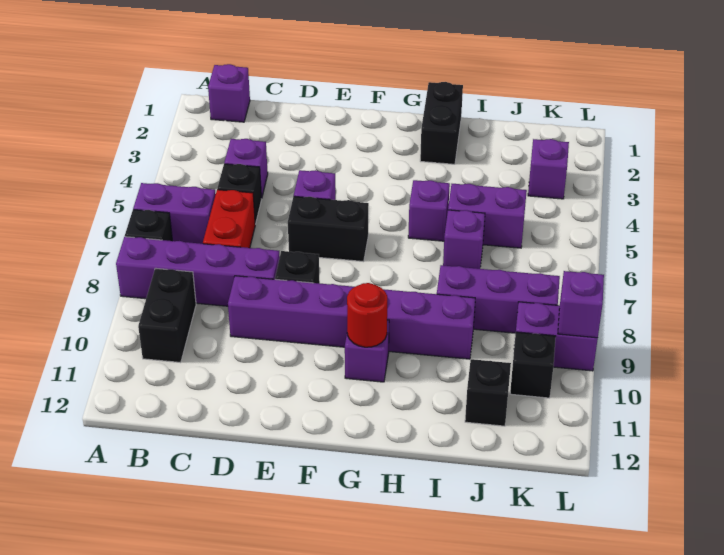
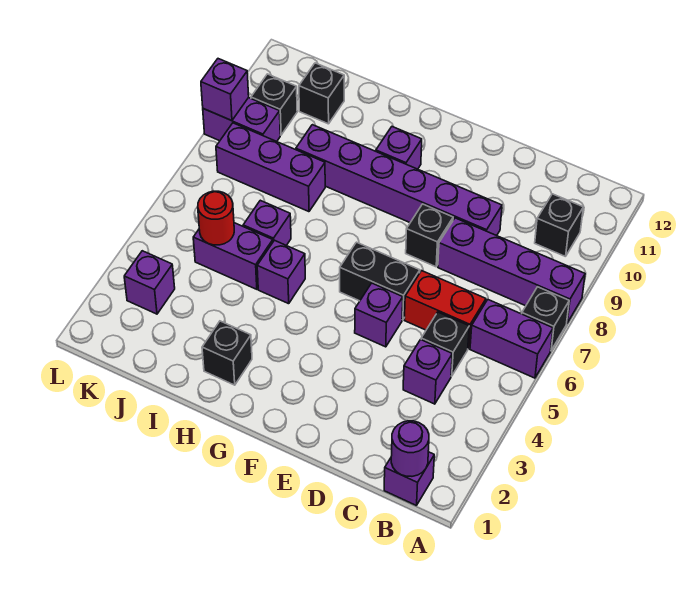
none -> purple 1x1 round brick [391,421,429,476]
black 1x2 brick [138,268,196,363] -> black 1x1 brick [535,194,583,257]
red 1x2 brick [203,190,255,248] -> red 1x2 brick turned to [404,271,486,349]
red 1x1 round brick [347,283,387,347] -> red 1x1 round brick moved to [198,191,234,245]
black 1x2 brick [420,82,463,164] -> black 1x1 brick [202,321,252,385]

